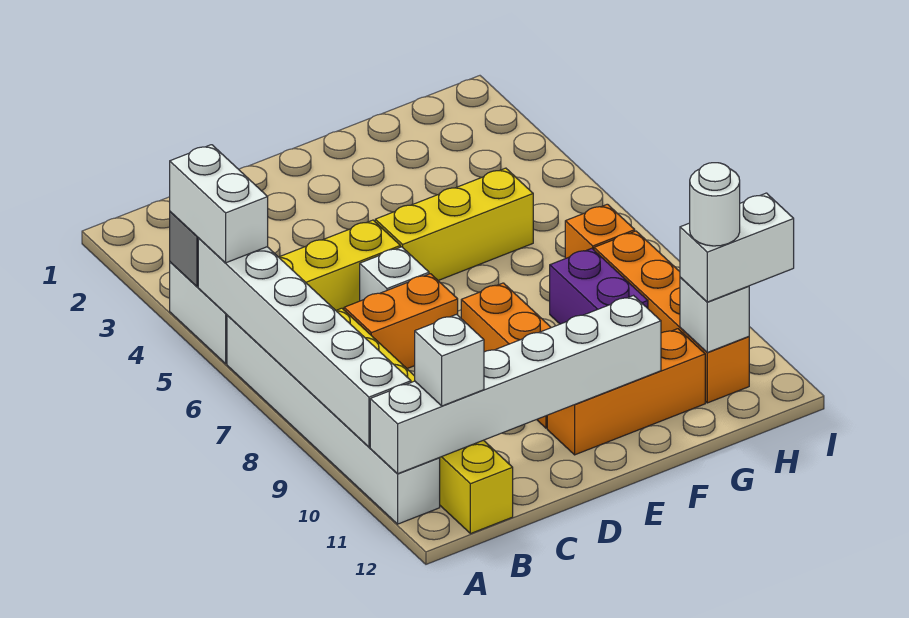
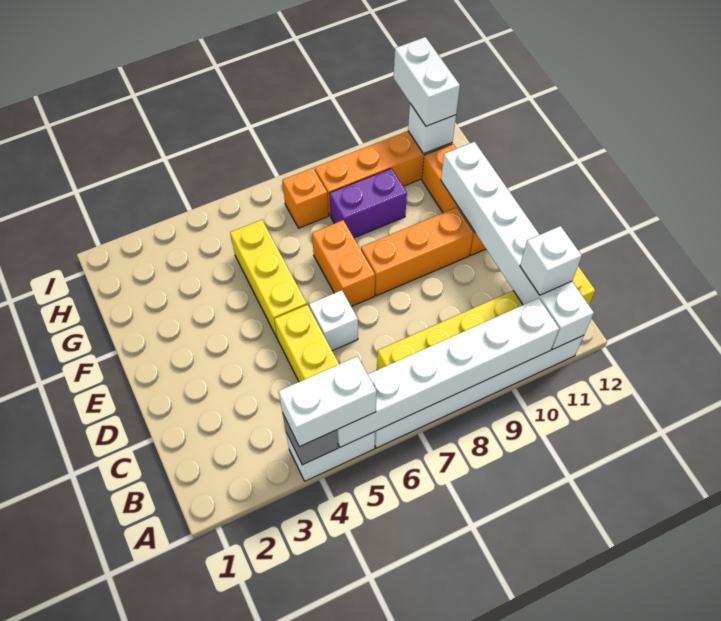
orange 1x2 brick [344,274,458,369] -> orange 1x2 brick moved to [312,220,375,307]
white 1x1 round brick [690,163,740,246] -> none

